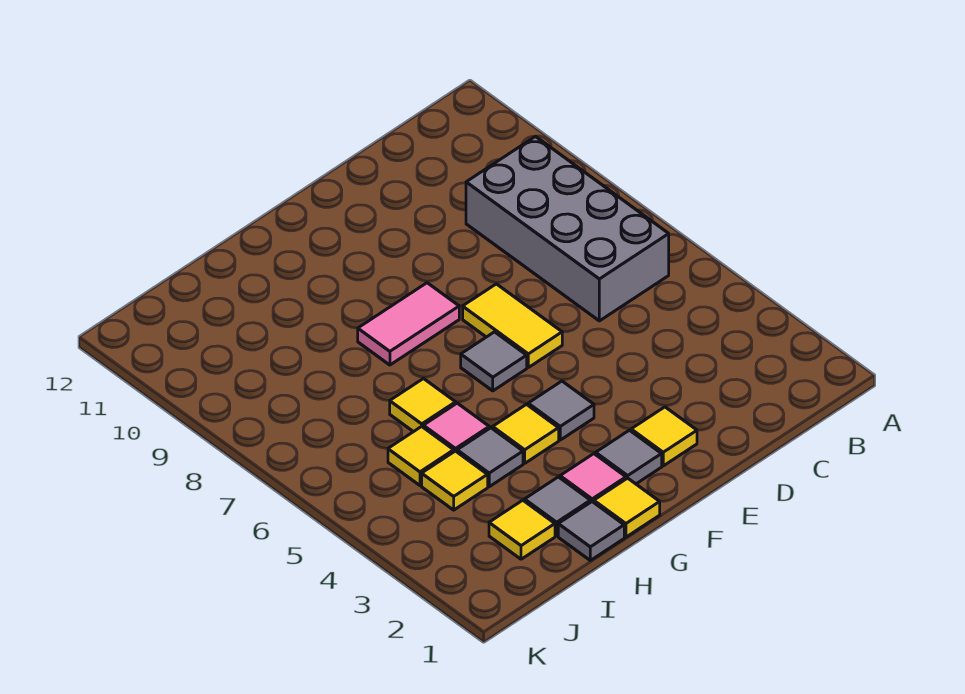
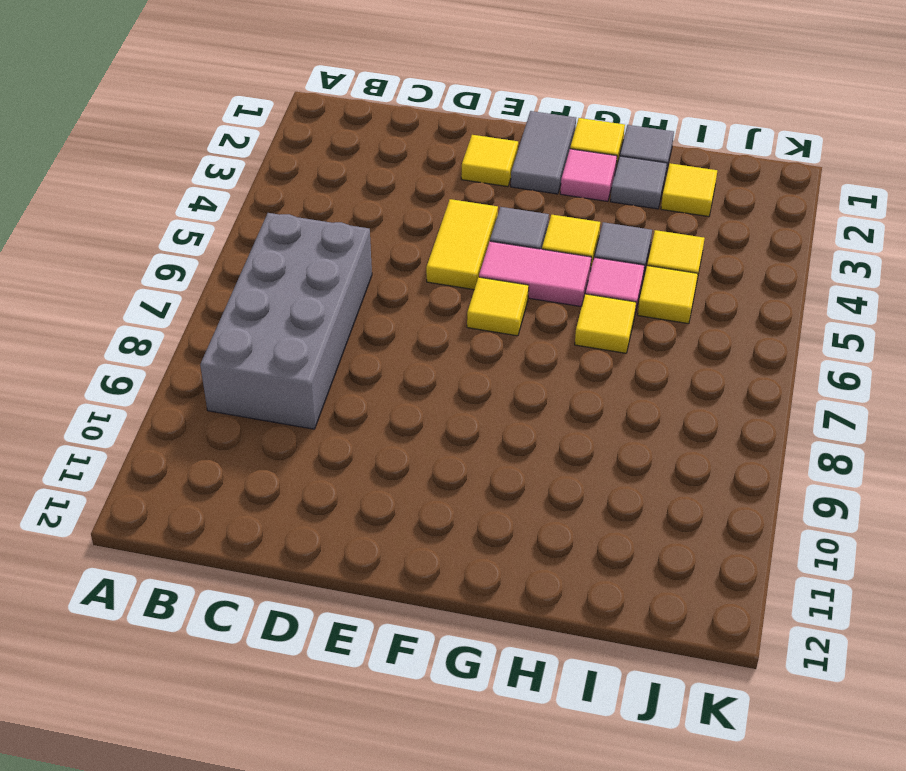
yellow 1x2 tile [463,284,562,367] -> yellow 1x2 tile moved to [426,199,498,290]
grey 1x1 tile [596,430,662,484] -> grey 1x2 tile [511,111,576,194]
grey 1x1 tile [461,332,527,391] -> yellow 1x1 tile [467,277,529,336]
pink 1x2 tile [358,283,459,365] -> pink 1x2 tile moved to [479,241,591,307]

